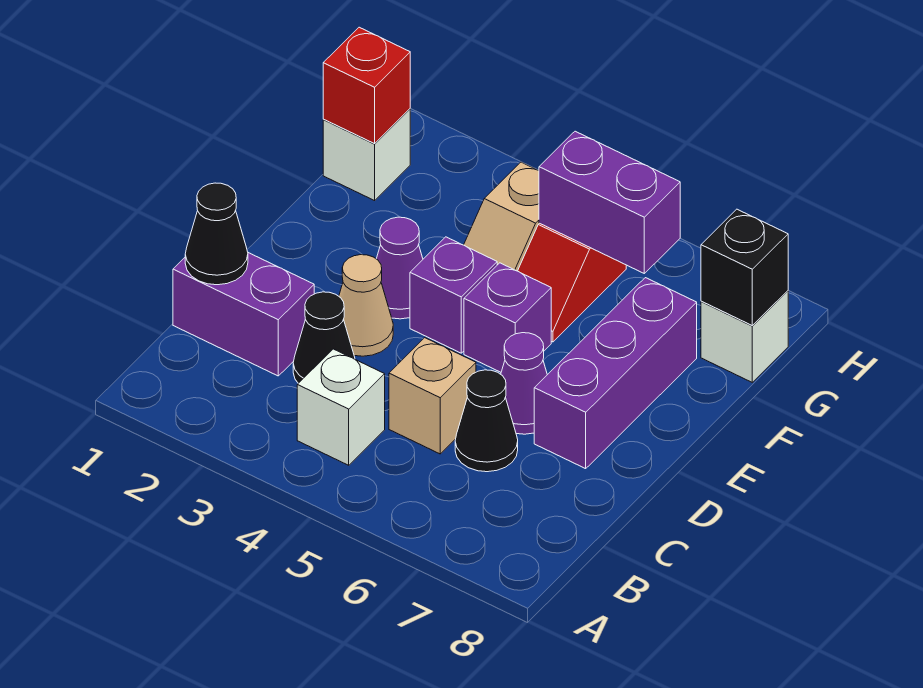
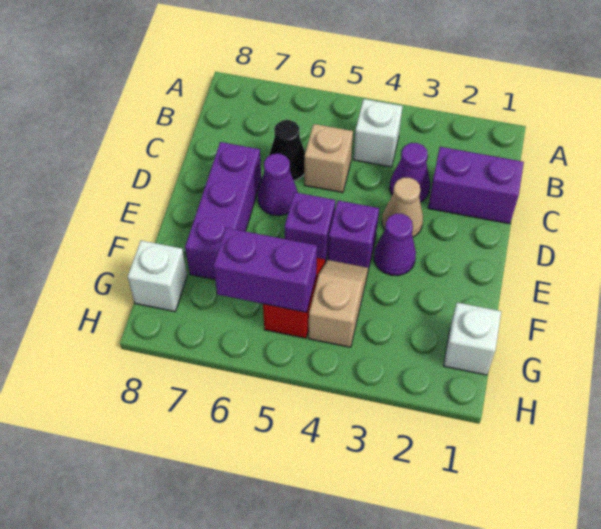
black 1x1 cone [185,183,248,285] -> none
black 1x1 cone [293,292,355,383] -> purple 1x1 cone [390,143,430,202]
red 1x1 brick [323,27,410,144] -> none
black 1x1 brick [701,209,788,325] -> none

